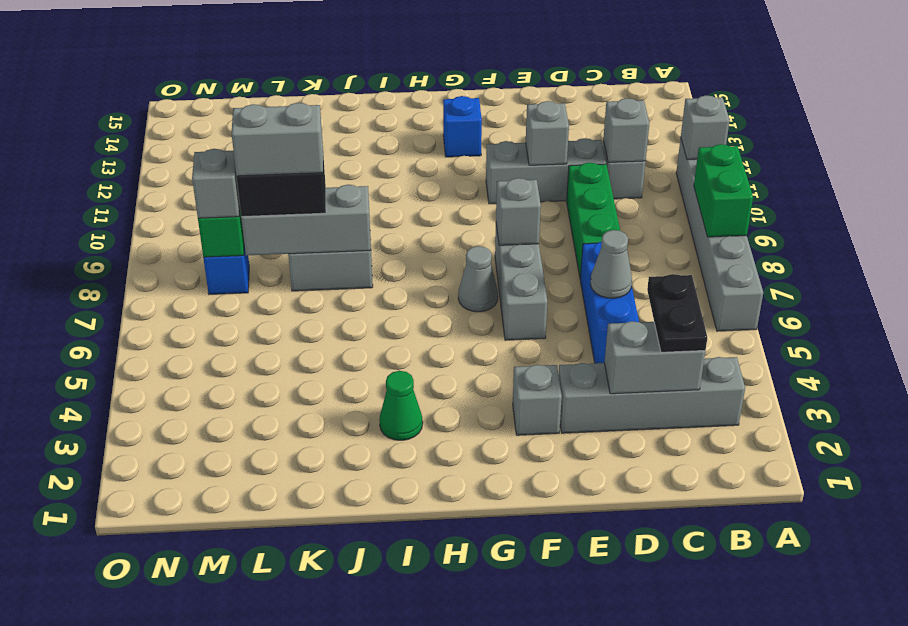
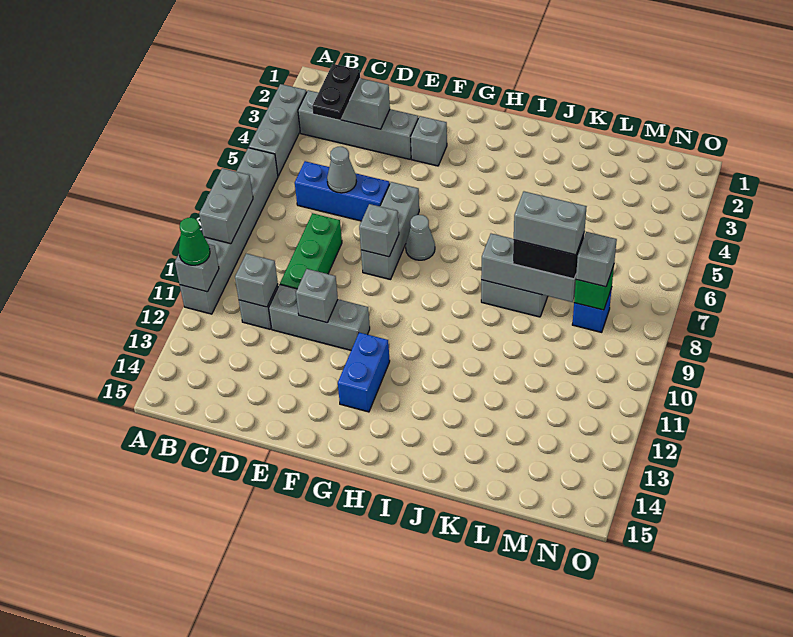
none -> grey 1x3 brick [249,84,307,176]
green 1x2 brick [694,144,753,237] -> grey 1x2 brick [199,168,253,244]
blue 1x3 brick [580,242,639,363] -> blue 1x3 brick turned to [295,161,390,221]
blue 1x1 brick [443,96,482,157] -> blue 1x2 brick [338,333,390,412]
green 1x1 cone [379,371,423,440] -> green 1x1 cone moved to [179,218,210,265]

